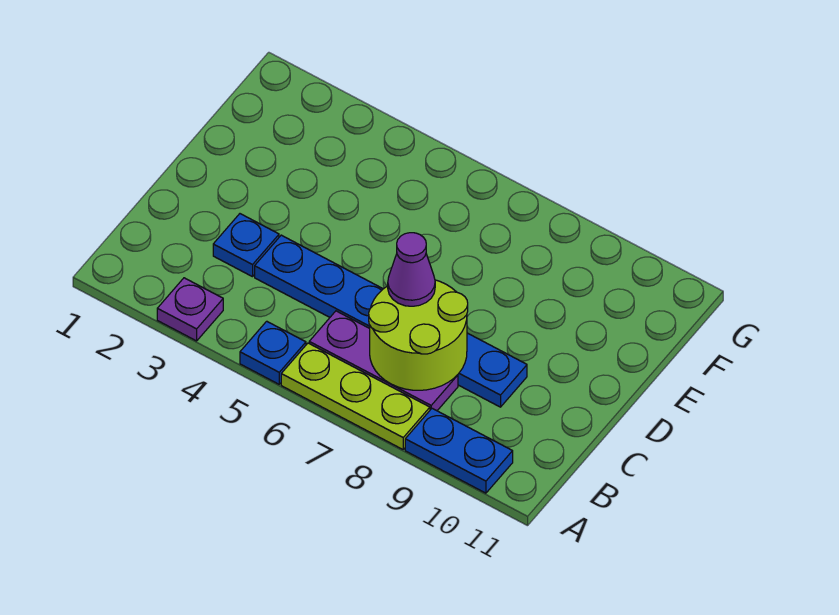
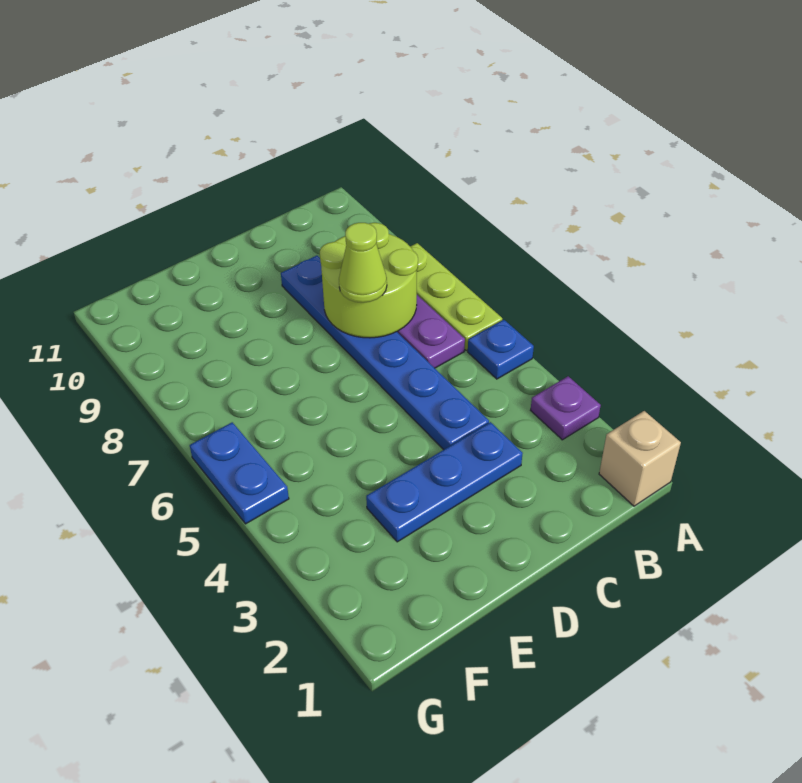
none -> tan 1x1 brick [599,411,681,506]
blue 1x2 plate [405,408,513,493] -> blue 1x2 plate moved to [190,422,289,524]
blue 1x1 plate [213,214,279,277] -> blue 1x3 plate [366,422,523,542]
purple 1x1 cone [388,233,435,306] -> lime 1x1 cone [339,223,387,303]

